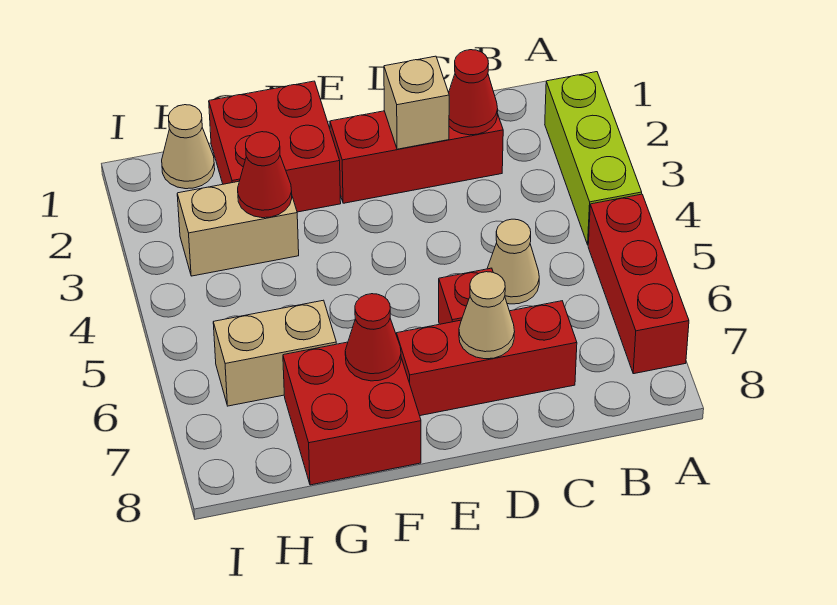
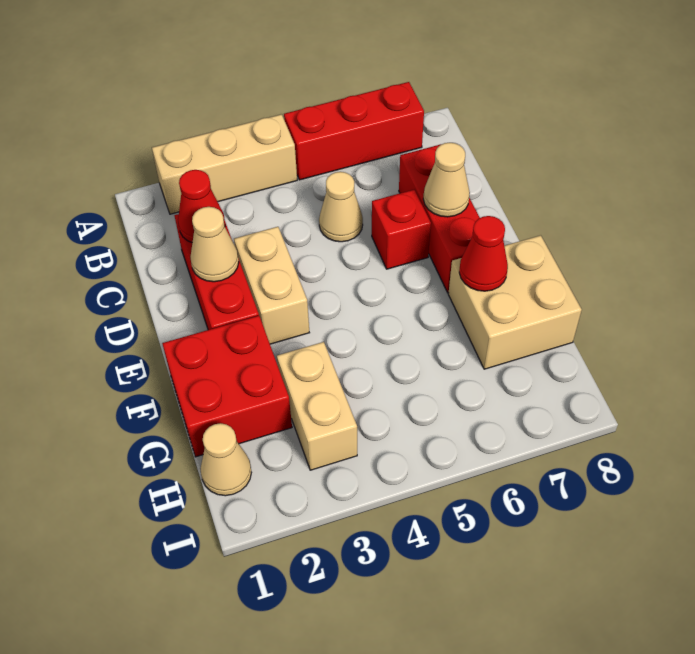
lime 1x3 brick [545,72,642,245] -> tan 1x3 brick [152,114,297,214]
tan 1x1 brick [384,56,449,149] -> tan 1x1 cone [190,207,239,282]
red 2x2 brick [283,342,421,485] -> tan 2x2 brick [448,235,582,369]
red 1x1 cone [238,132,292,218] -> none
tan 1x2 brick [213,300,336,406] -> tan 1x2 brick moved to [234,227,309,344]

